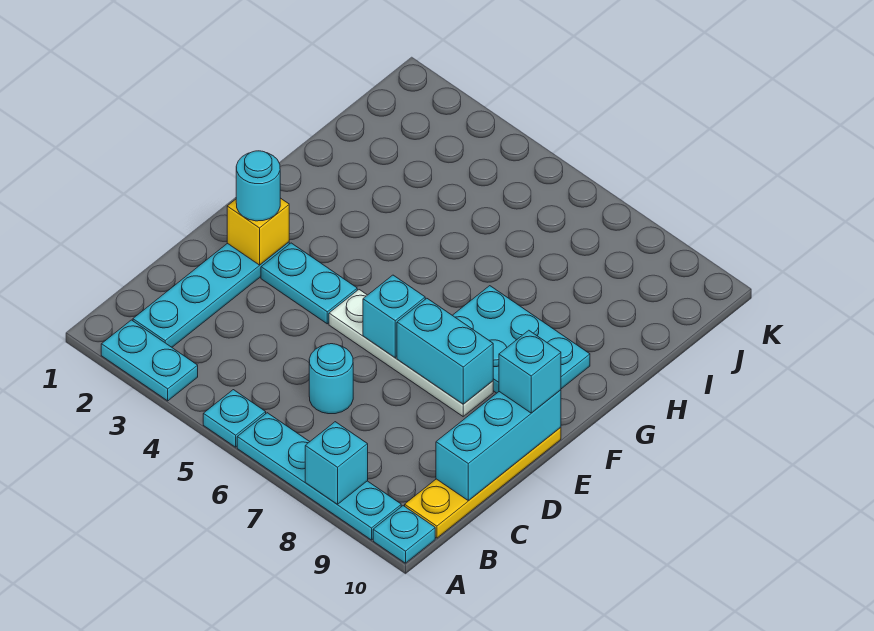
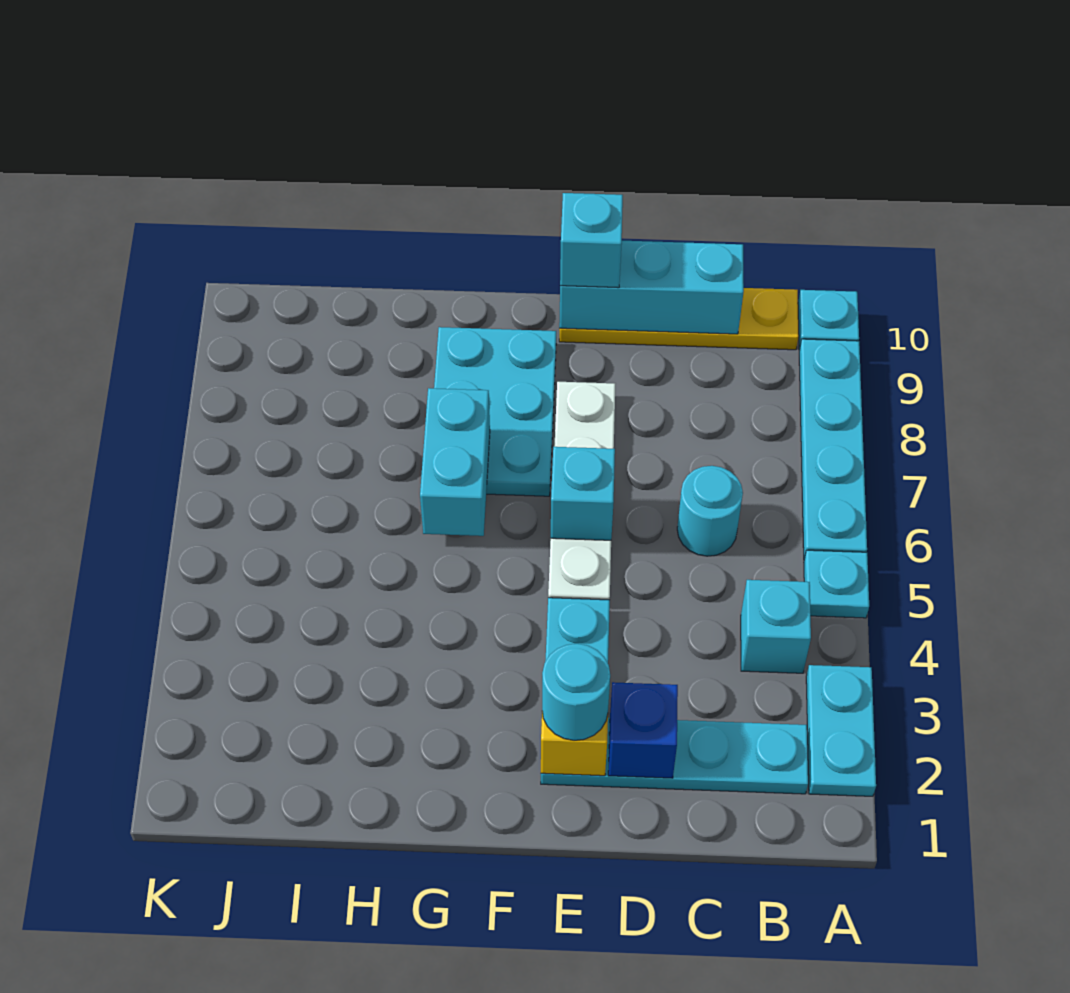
cyan 1x1 brick [305,422,368,504] -> cyan 1x1 brick moved to [741,580,811,673]
none -> blue 1x1 brick [608,682,678,778]
cyan 1x2 brick [397,298,493,404] -> cyan 1x2 brick moved to [420,388,490,536]

